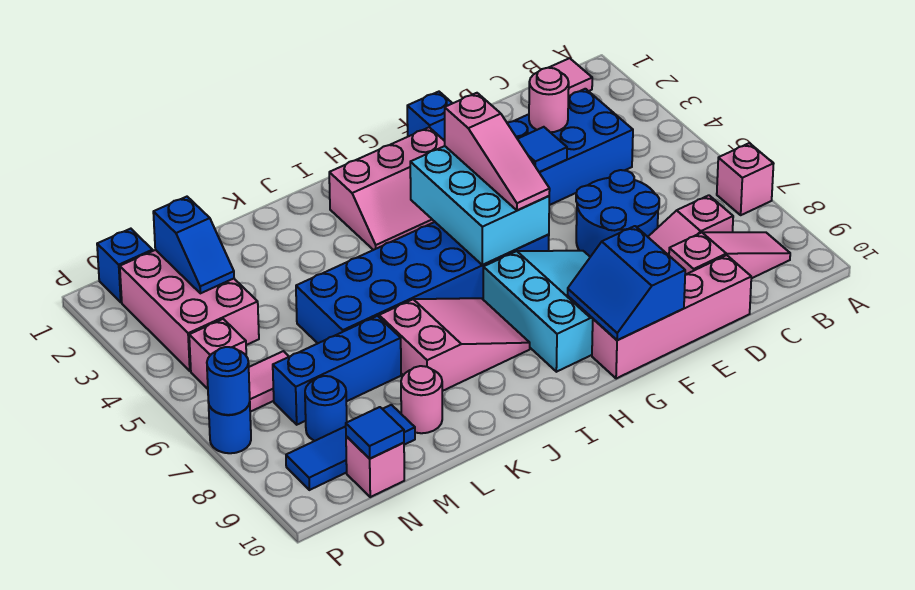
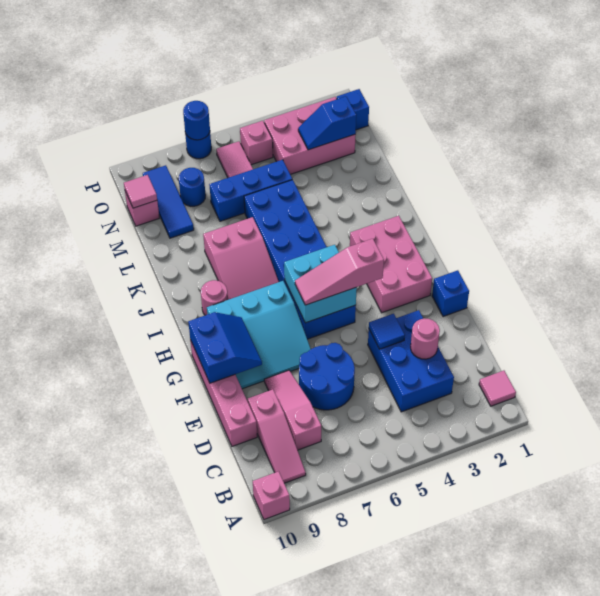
pink 1x1 brick [717,143,773,215] -> pink 1x1 brick moved to [253,471,290,520]
blue 2x2 slope [568,226,685,340] -> blue 2x2 slope turned to [188,312,262,383]
pink 2x3 slope [329,127,445,250] -> pink 2x3 brick [350,216,432,313]
cyan 2x3 brick [410,146,549,265] -> cyan 2x2 brick [284,245,357,323]
blue 1x3 brick [273,316,401,425] -> blue 1x3 brick turned to [209,160,293,221]
pink 1x1 round brick [401,366,442,433] -> pink 1x1 round brick moved to [201,280,228,315]
blue 1x1 tile [346,407,404,459] -> pink 1x1 tile [124,175,157,208]

